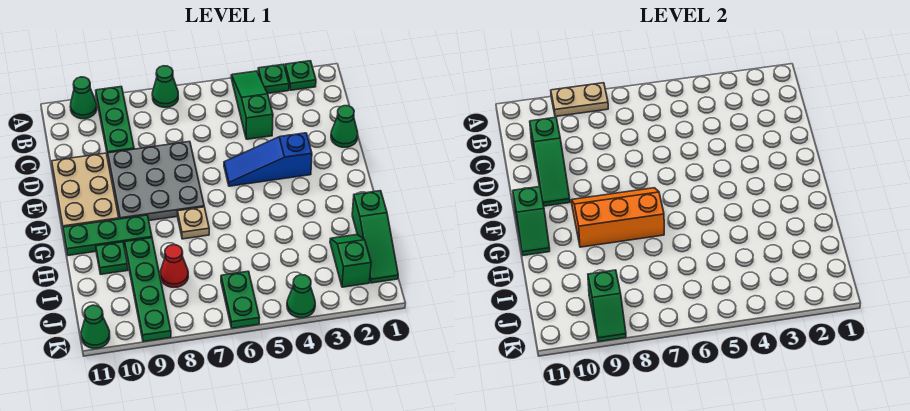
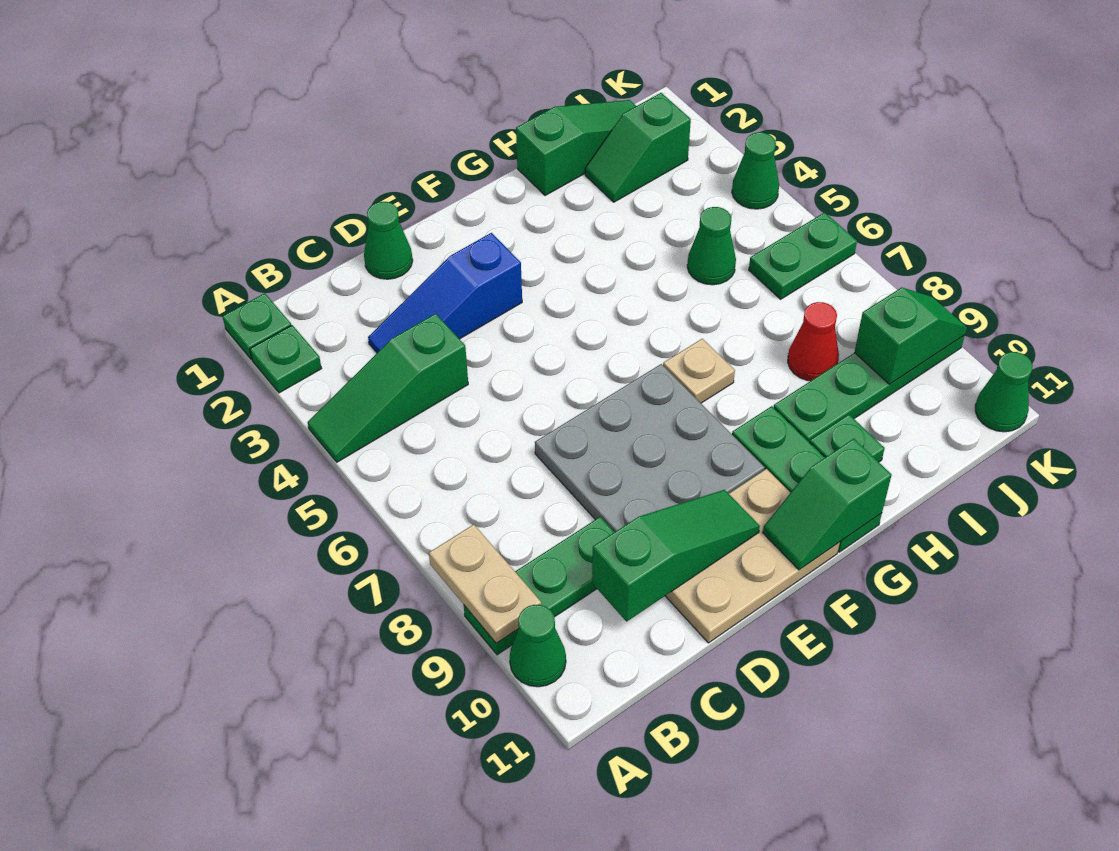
green 1x1 plate [258,64,289,93] -> green 1x1 plate moved to [222,293,291,360]
green 1x1 cone [152,66,178,107] -> green 1x1 cone moved to [687,207,736,285]
blue 1x3 slope [224,133,312,186] -> blue 1x3 slope turned to [368,233,522,353]
orange 2x3 slope [571,188,664,247] -> none
green 1x2 slope [513,187,550,255] -> green 1x2 slope turned to [763,439,892,570]

